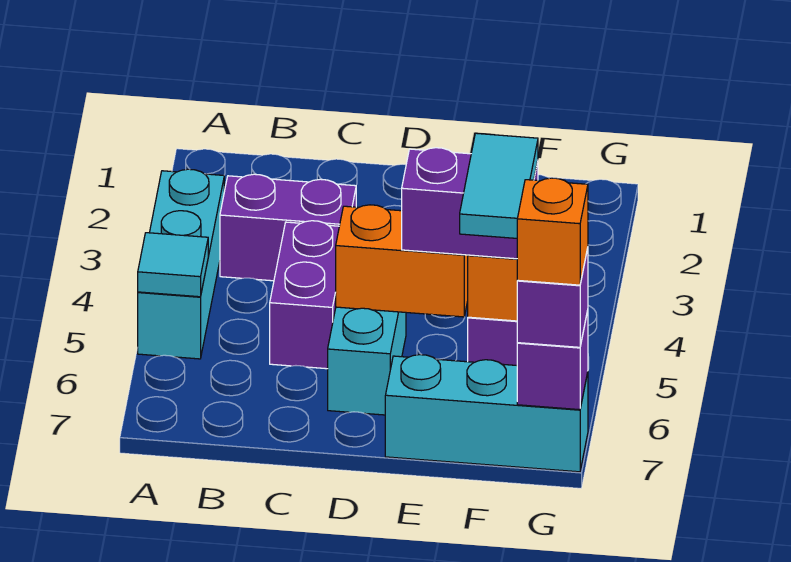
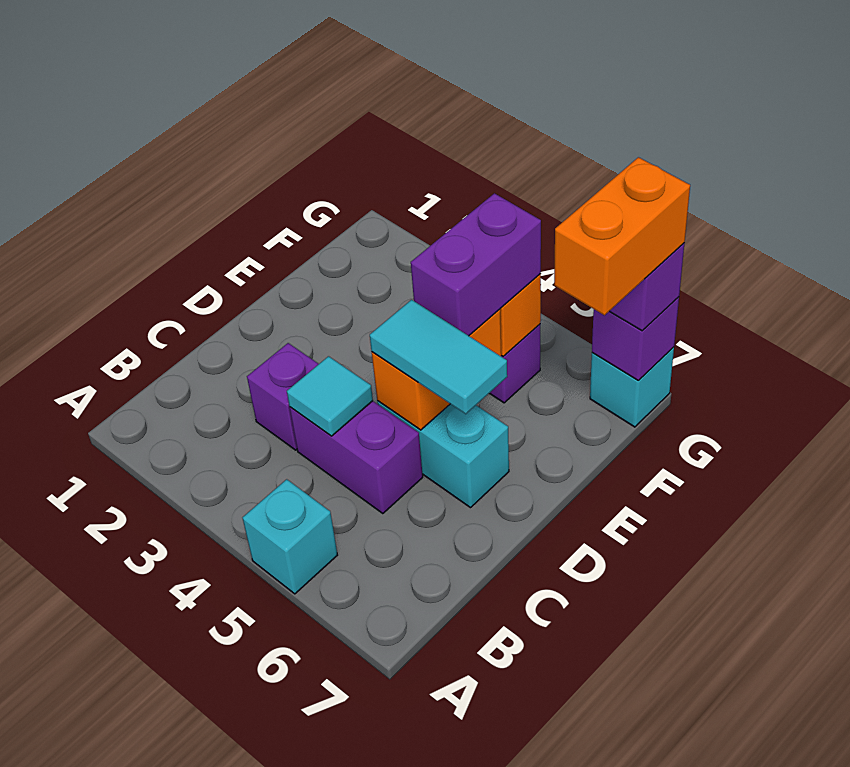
cyan 1x3 brick [138,169,224,359] -> cyan 1x1 brick [243,479,337,594]
cyan 1x1 tile [138,233,208,297] -> cyan 1x1 tile moved to [287,356,373,436]
purple 1x2 brick [220,174,356,281] -> purple 1x1 brick [247,343,318,450]
cyan 1x3 brick [385,355,588,472] -> cyan 1x1 brick [590,347,674,427]
cyan 1x2 tile [460,133,538,238] -> cyan 1x2 tile moved to [370,300,507,414]
orange 1x1 brick [517,178,588,285] -> orange 1x2 brick [554,157,690,315]

